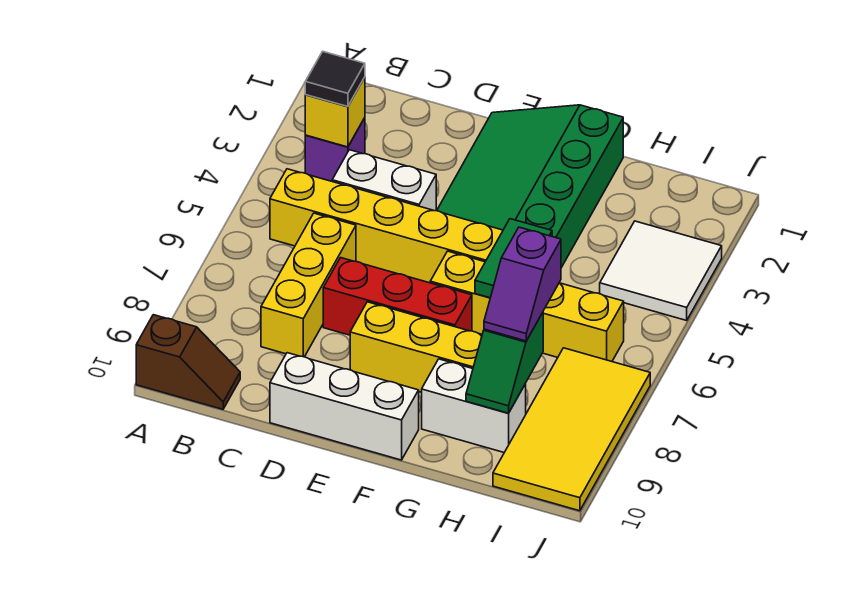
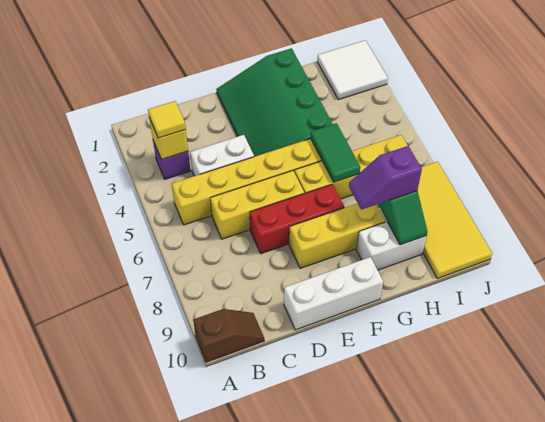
black 1x1 tile [305,51,365,106] -> yellow 1x1 tile [148,101,186,138]
yellow 1x3 brick [261,213,356,357] -> yellow 1x3 brick turned to [210,171,304,239]
purple 1x2 slope [484,227,561,341] -> purple 1x2 slope turned to [349,146,422,210]
white 2x2 tile [600,221,722,320] -> white 2x2 tile moved to [317,40,388,100]

